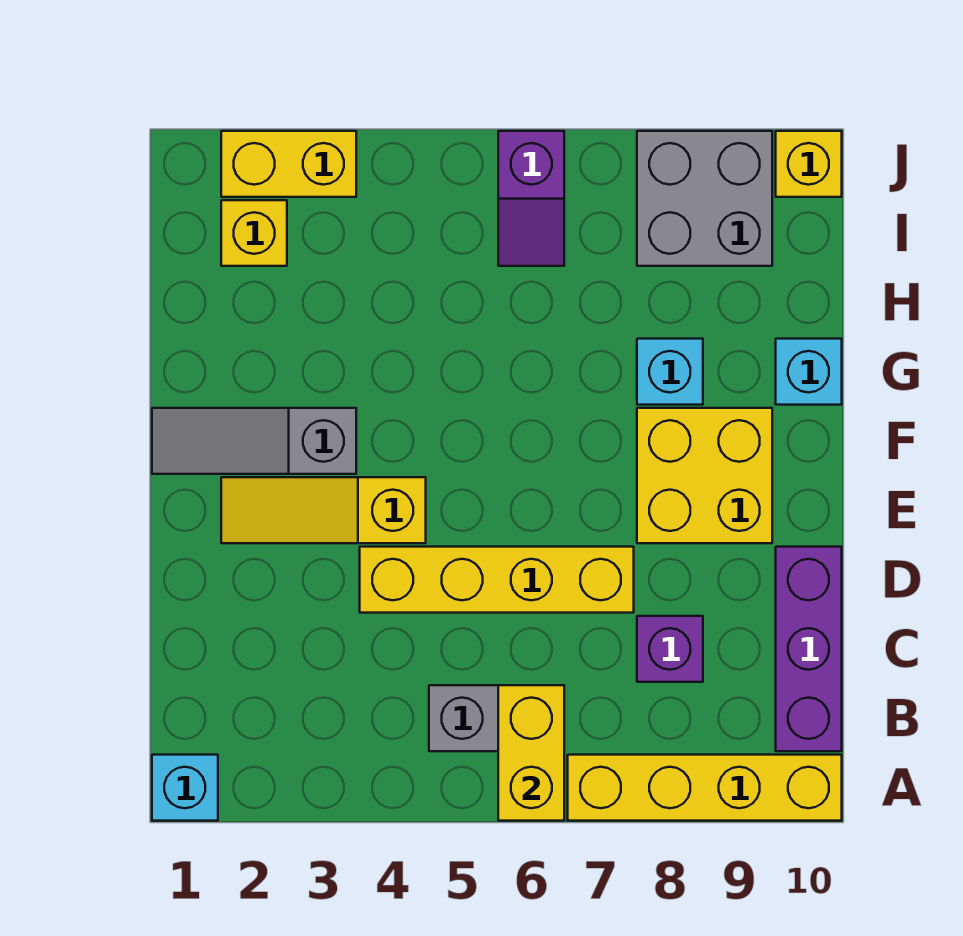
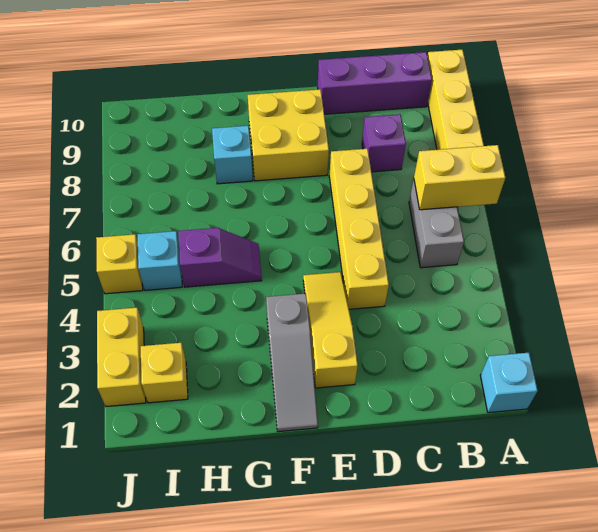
yellow 1x3 slope [221,477,426,543] -> yellow 1x3 slope turned to [303,272,358,388]
cyan 1x1 brick [776,339,842,405] -> cyan 1x1 brick moved to [138,231,182,290]
purple 1x2 slope [498,131,564,266] -> purple 1x2 slope moved to [178,228,262,287]
grey 2x2 brick [637,131,772,266] -> none
yellow 1x1 brick [776,131,842,197] -> yellow 1x1 brick moved to [96,234,143,294]

